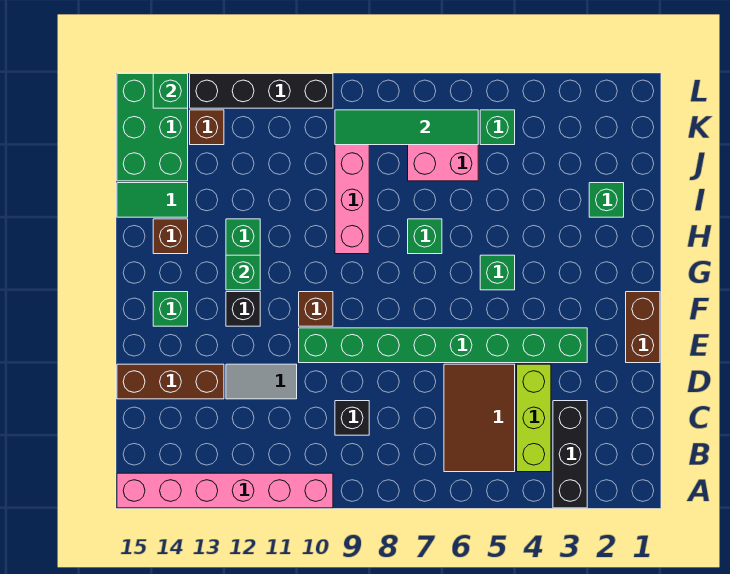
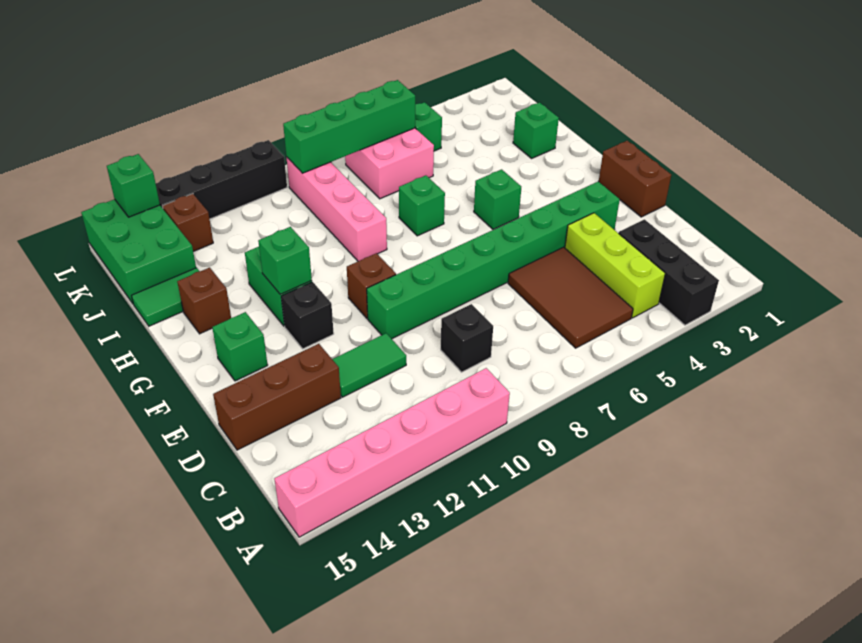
grey 1x2 tile [226,364,297,399] -> green 1x2 tile [332,333,406,397]
green 1x4 tile [335,110,478,145] -> green 1x4 brick [283,80,415,173]

